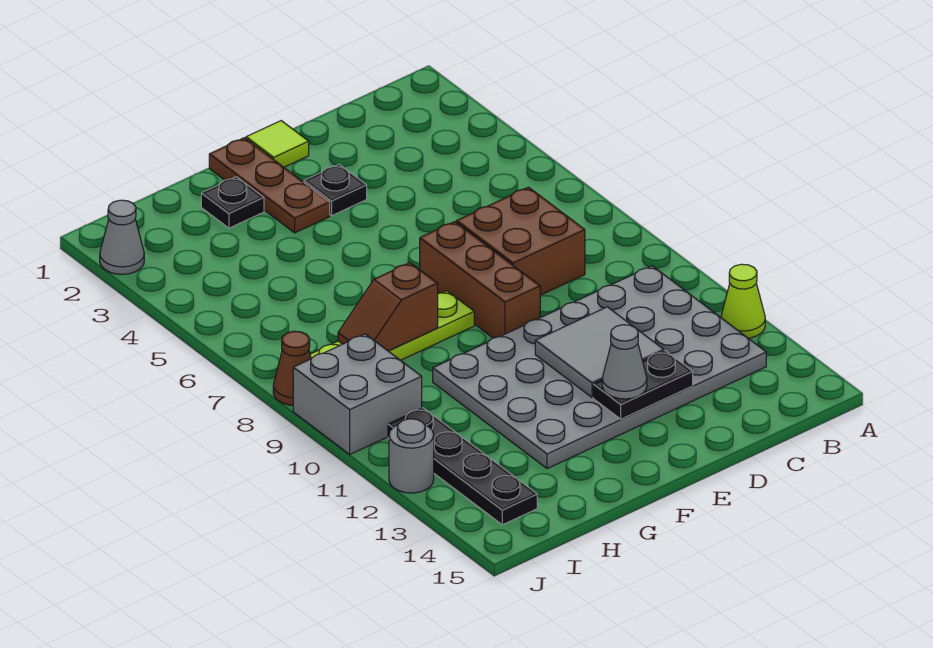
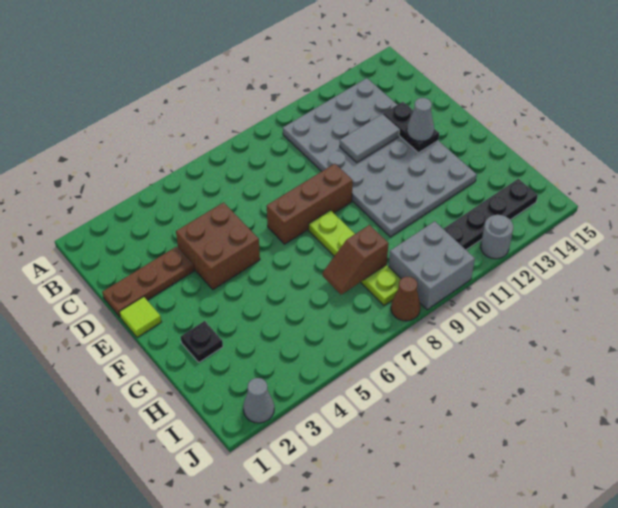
lime 1x1 cone [721,264,765,338] -> none
brown 2x2 brick [457,187,585,295] -> brown 2x2 brick moved to [176,203,260,289]
grey 2x2 tile [535,307,664,397] -> grey 1x2 tile [340,114,399,163]
black 1x1 plate [304,164,367,216] -> none
brown 1x3 plate [209,138,330,233] -> brown 1x3 plate moved to [102,247,194,317]
brown 1x2 slope [338,263,438,351] -> brown 1x2 slope turned to [323,225,389,295]

